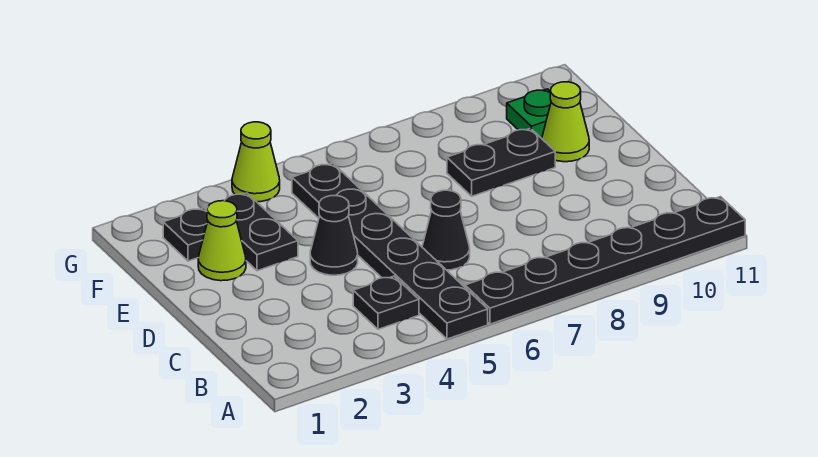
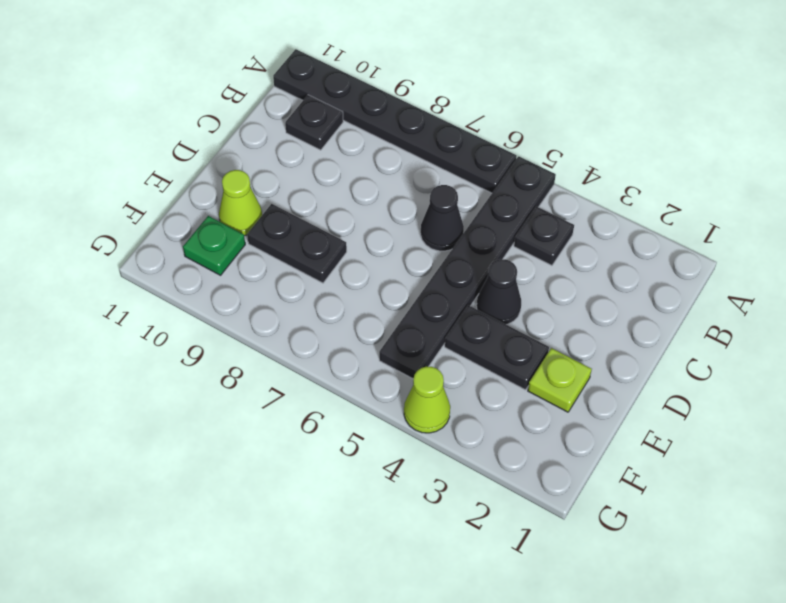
lime 1x1 cone [198,201,246,281] -> lime 1x1 plate [528,348,592,412]
black 1x2 plate [206,193,298,271] -> black 1x2 plate turned to [445,305,549,390]
black 1x1 plate [163,208,208,261] -> black 1x1 plate moved to [285,95,343,150]

